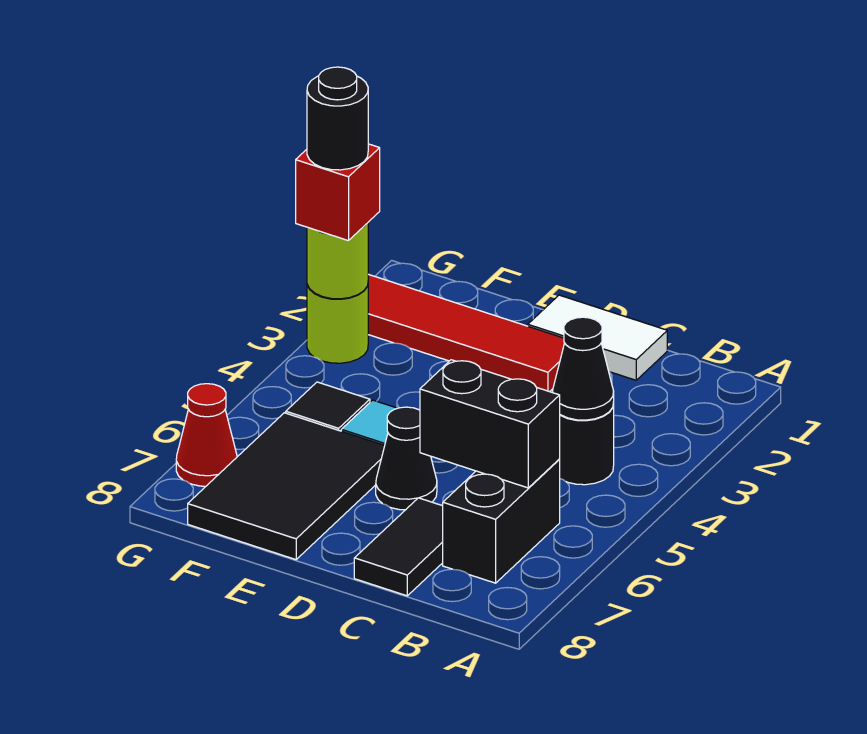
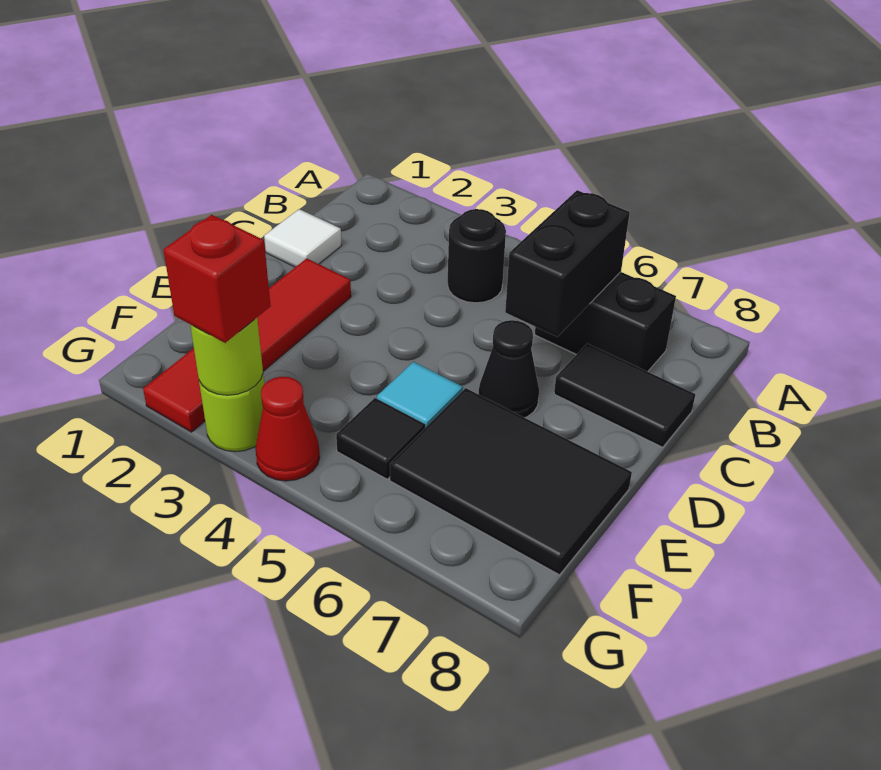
black 1x1 cone [553,317,614,420] -> none
white 1x2 tile [528,295,667,380] -> white 1x1 tile [264,209,342,267]
black 1x1 round brick [307,67,368,170] -> none
red 1x1 cone [176,384,237,486] -> red 1x1 cone moved to [255,377,320,481]

